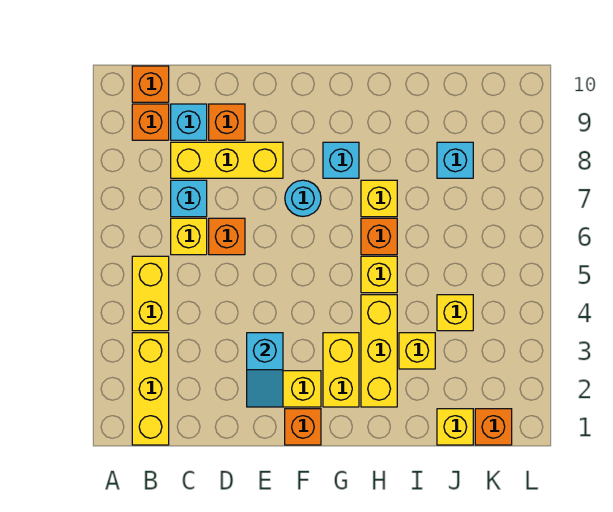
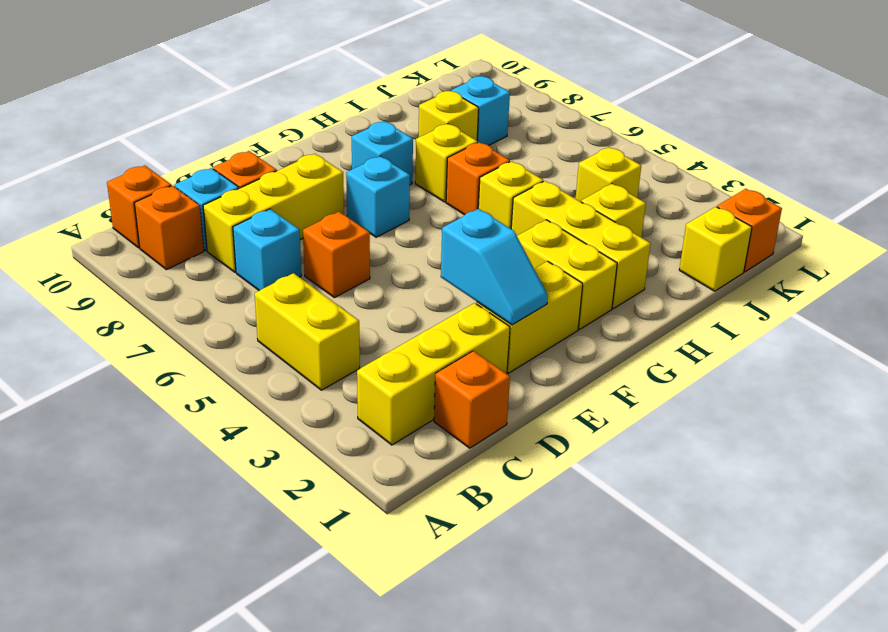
yellow 1x3 brick [132,333,169,445] -> yellow 1x3 brick turned to [357,303,510,445]
yellow 1x1 brick [171,218,207,255] -> yellow 1x1 brick moved to [419,91,479,140]
orange 1x1 brick [285,409,321,445] -> orange 1x1 brick moved to [434,351,510,448]
cyan 1x1 round brick [285,180,321,216] -> cyan 1x1 brick [346,156,410,237]

